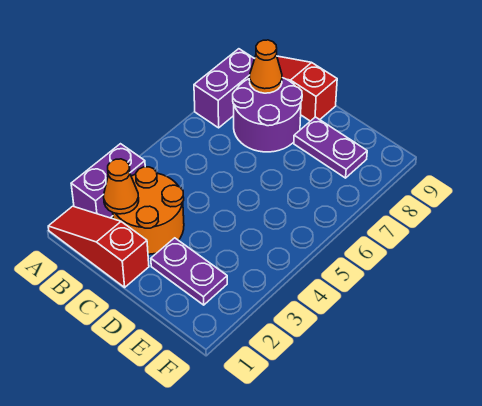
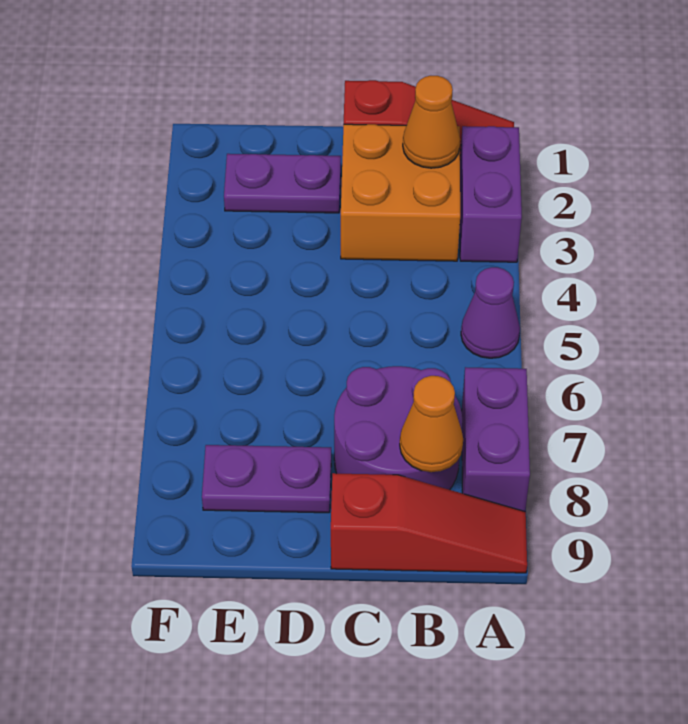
none -> purple 1x1 cone [461,267,520,358]
orange 2x2 round brick [113,167,184,254] -> orange 2x2 brick [341,124,460,261]

